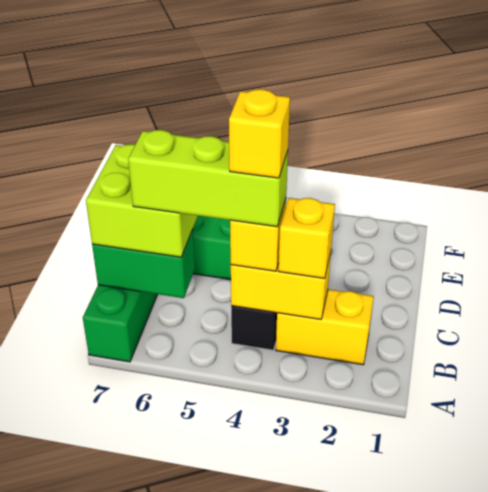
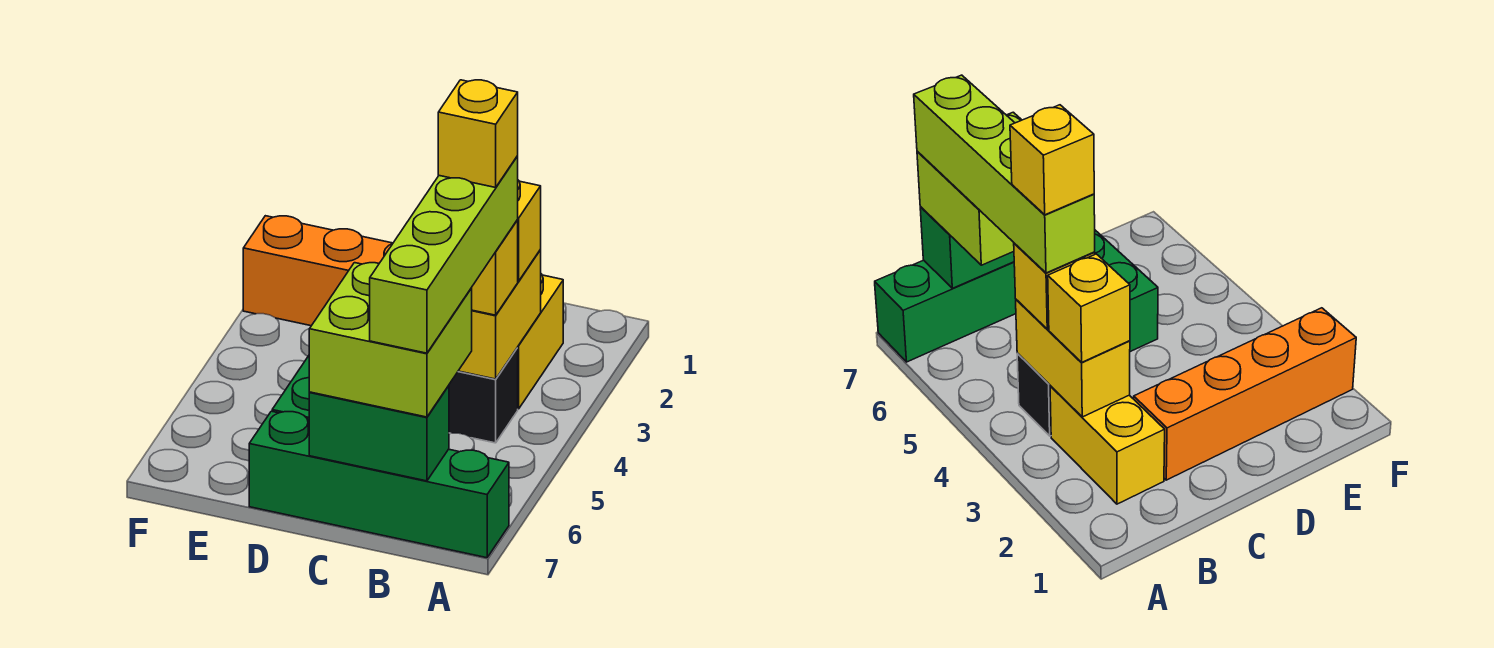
lime 1x3 brick [128,130,288,227] -> lime 1x4 brick [370,156,518,353]
green 1x2 brick [92,230,195,298] -> green 1x2 brick turned to [309,386,449,481]
none -> orange 1x4 brick [243,216,393,326]

